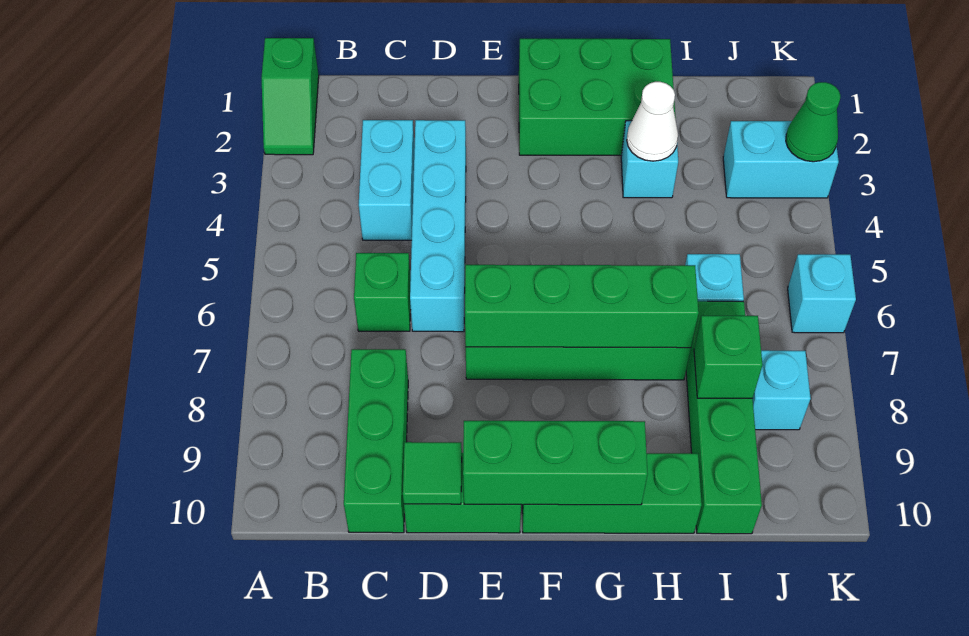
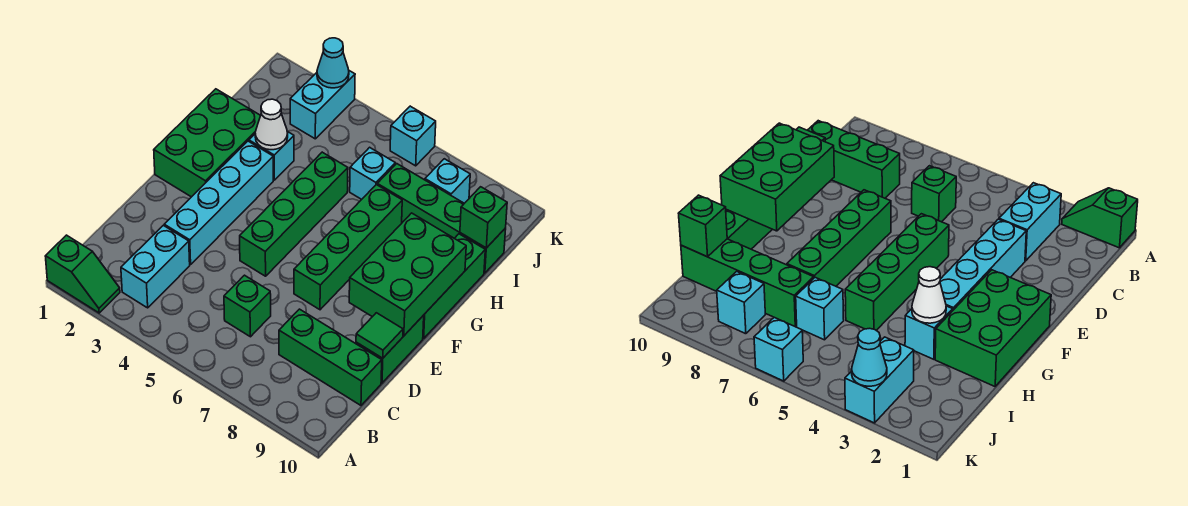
cyan 1x2 brick [359,120,415,240] -> cyan 1x2 brick turned to [121,225,190,308]
cyan 1x4 brick [410,120,466,332] -> cyan 1x4 brick turned to [164,141,273,265]
green 1x4 brick [465,265,699,348] -> green 1x4 brick moved to [240,152,348,276]
green 1x3 brick [463,421,648,505] -> green 2x3 brick [349,213,466,336]
green 1x1 brick [694,316,762,398] -> green 1x1 brick moved to [460,187,507,248]
green 1x1 cone [786,82,840,162] -> cyan 1x1 cone [317,38,349,88]

